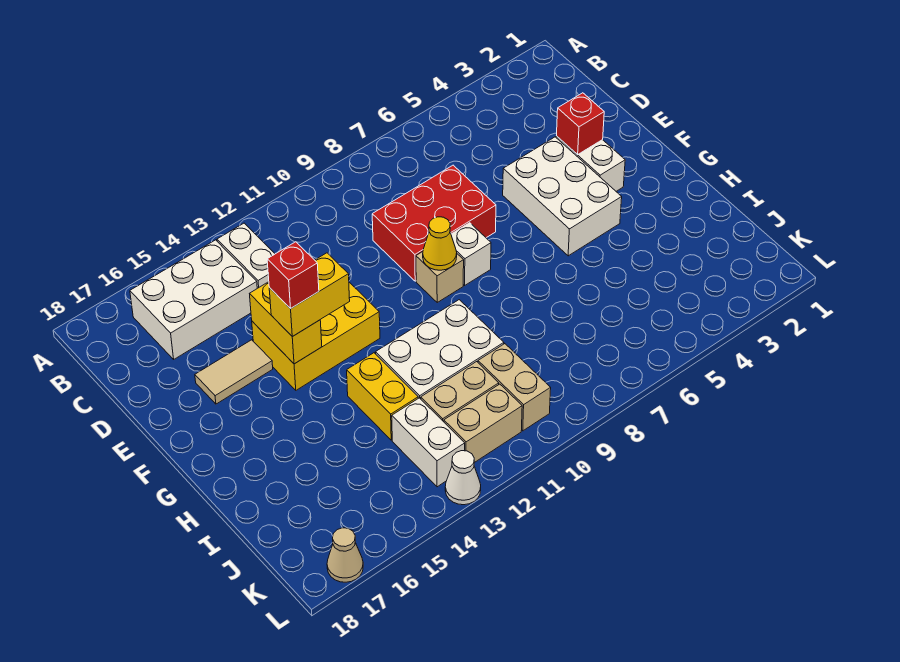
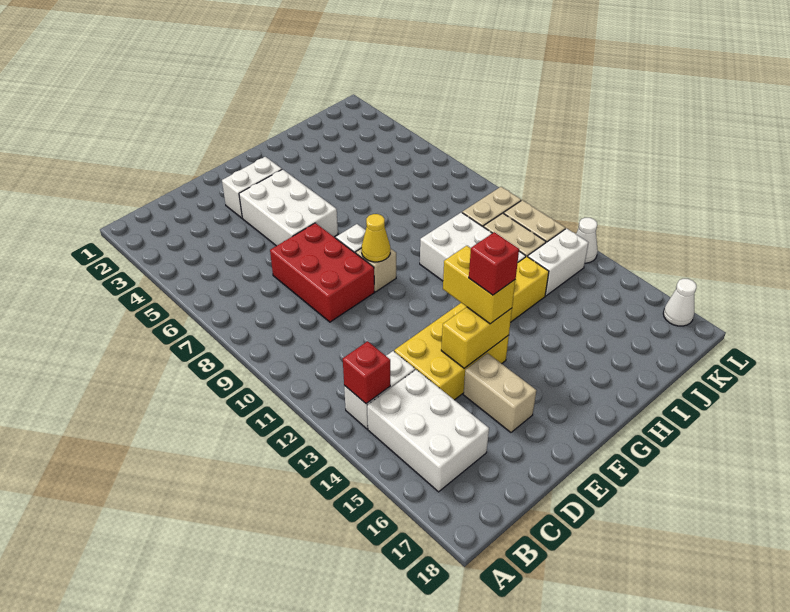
red 1x1 brick [557,93,604,155] -> red 1x1 brick moved to [343,341,390,404]
white 2x3 brick [503,137,622,256] -> white 2x3 brick turned to [239,169,338,246]
yellow 2x3 brick [252,282,380,390] -> yellow 2x3 brick turned to [394,303,509,400]
tan 1x2 tile [195,340,273,404] -> tan 1x2 brick [463,353,536,432]
tan 1x1 cone [327,528,363,582] -> white 1x1 cone [663,279,696,326]

